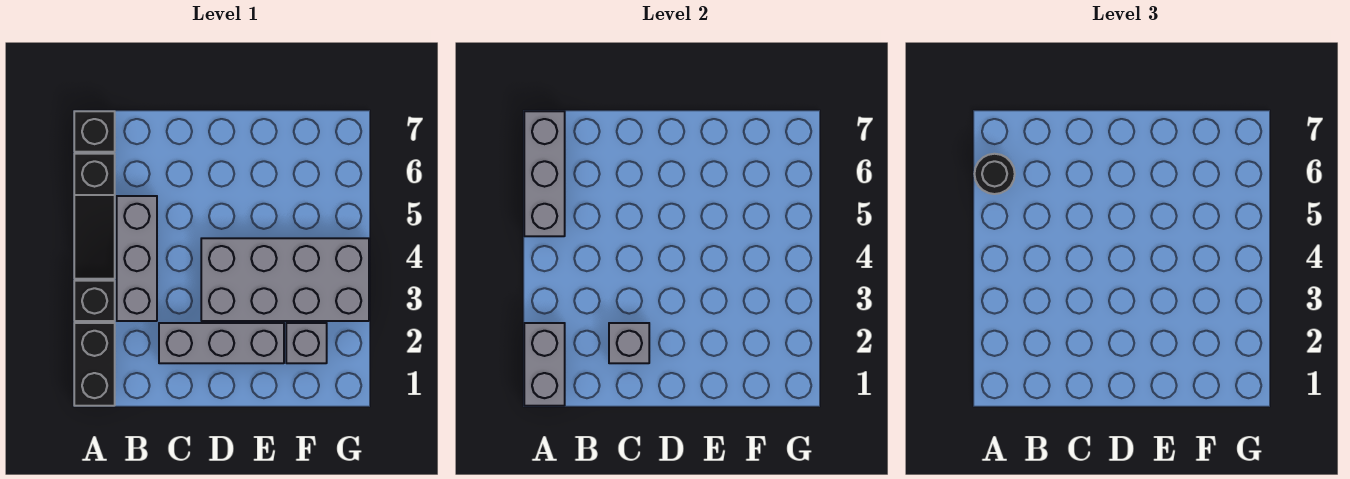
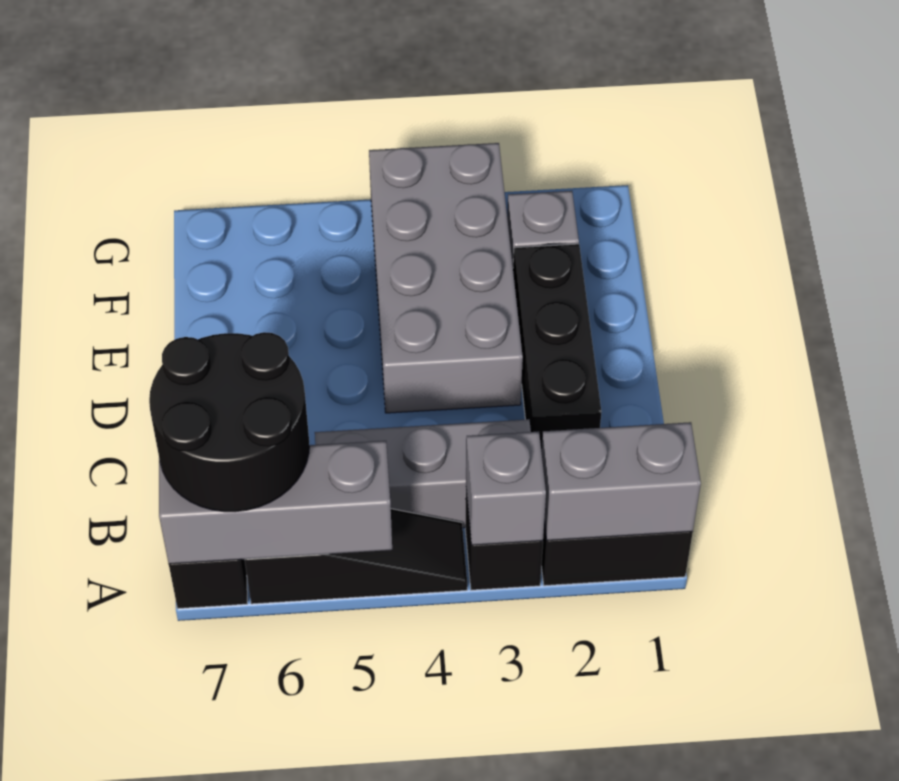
black 1x1 round brick [975,154,1015,194] -> black 2x2 round brick [149,332,309,512]
grey 1x3 brick [159,323,284,363] -> black 1x3 brick [513,244,602,452]
grey 1x1 brick [609,323,649,363] -> grey 1x1 brick moved to [466,432,546,545]

